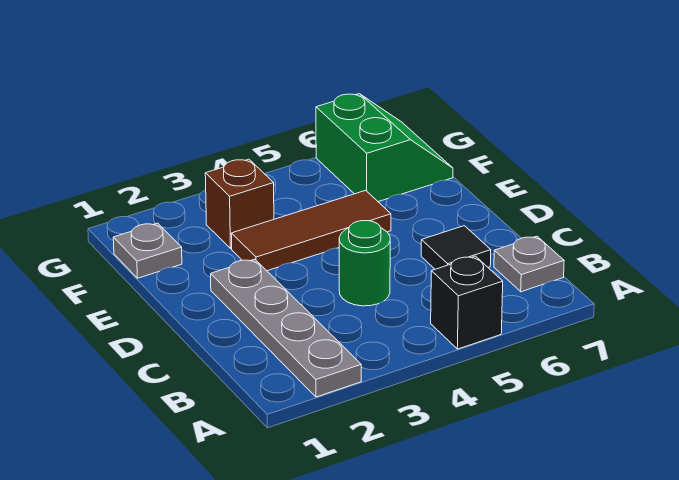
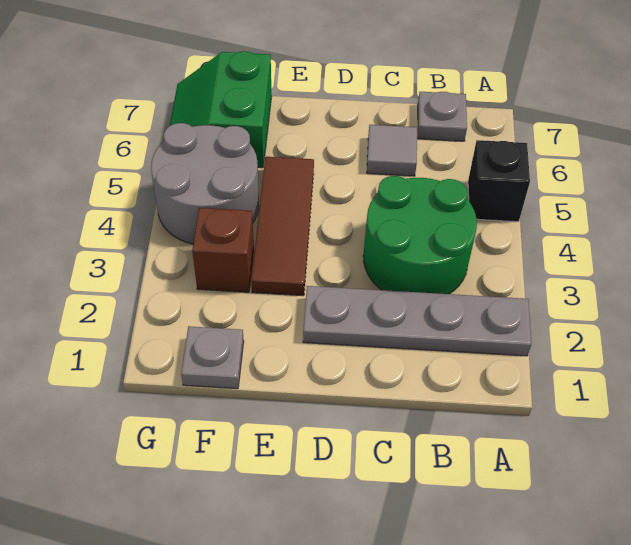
green 1x1 round brick [339,221,390,306] -> green 2x2 round brick [363,176,477,294]
black 1x1 tile [421,226,491,269] -> grey 1x1 tile [367,125,417,176]
none -> grey 2x2 round brick [151,123,259,244]
green 2x2 slope [316,94,453,202] -> green 2x2 slope turned to [170,51,272,168]

